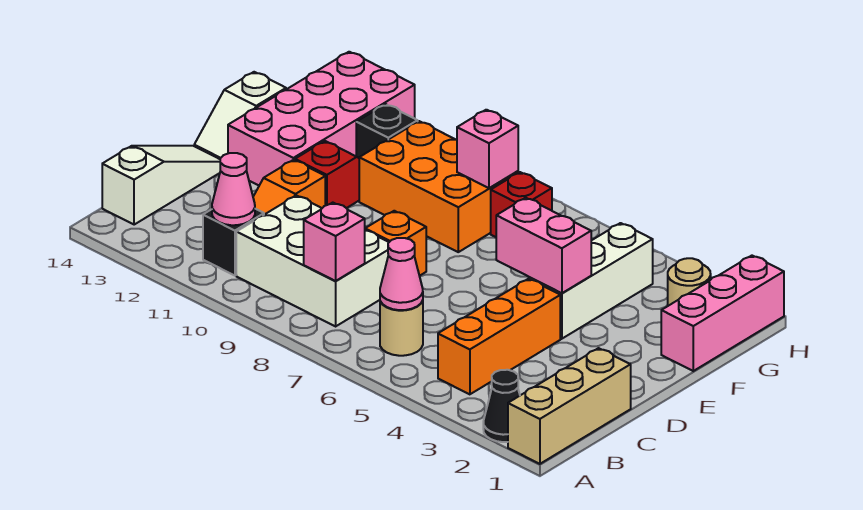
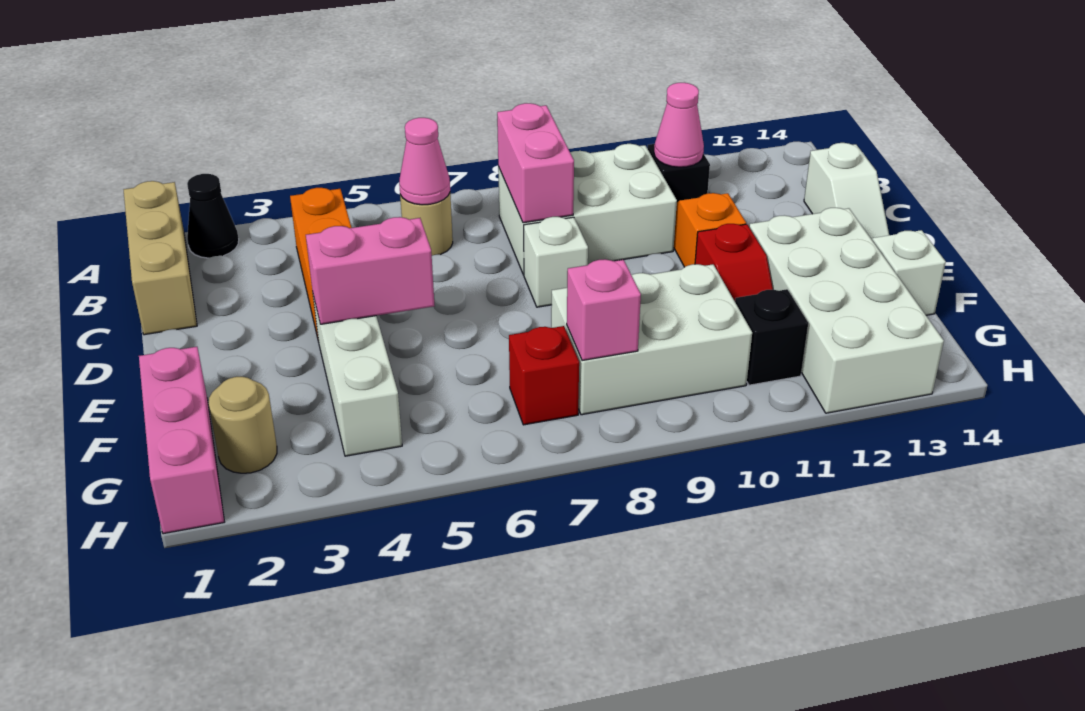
pink 1x1 brick [304,203,365,281] -> pink 1x2 brick [497,103,574,223]
white 1x3 slope [102,146,220,225] -> white 1x2 slope [804,143,889,239]
orange 1x1 brick [365,211,426,276] -> white 1x1 brick [524,217,588,307]
pink 2x4 brick [228,52,415,185] -> white 2x4 brick [749,208,944,413]
orange 2x3 brick [359,121,518,252] -> white 2x3 brick [551,264,752,415]

